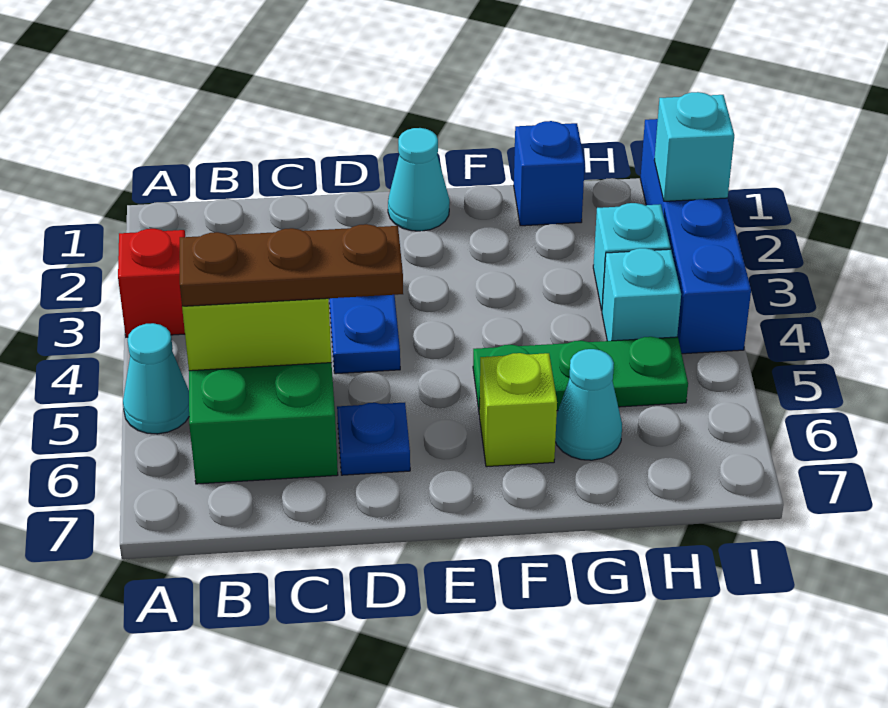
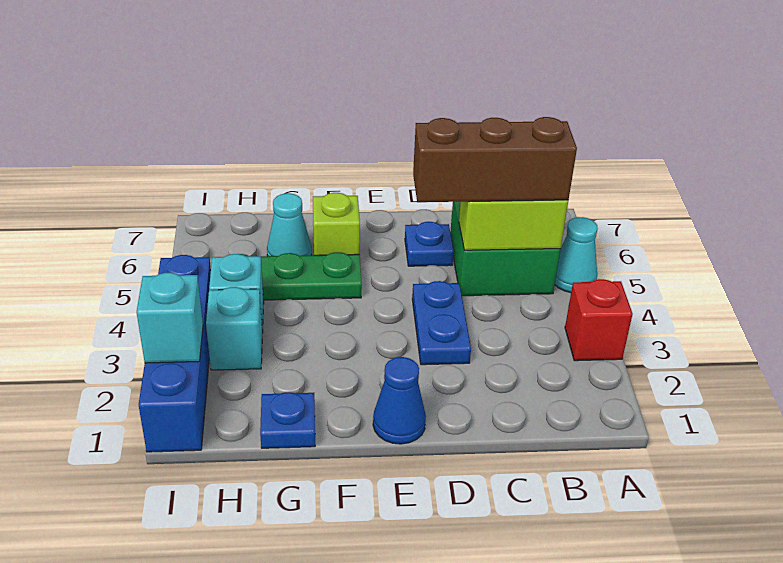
brown 1x3 plate [180,224,403,306] -> brown 1x3 brick [413,117,577,202]
cyan 1x1 cone [388,128,450,231] -> blue 1x1 cone [373,357,426,444]
blue 1x1 brick [514,121,585,226] -> blue 1x1 plate [260,392,315,448]

